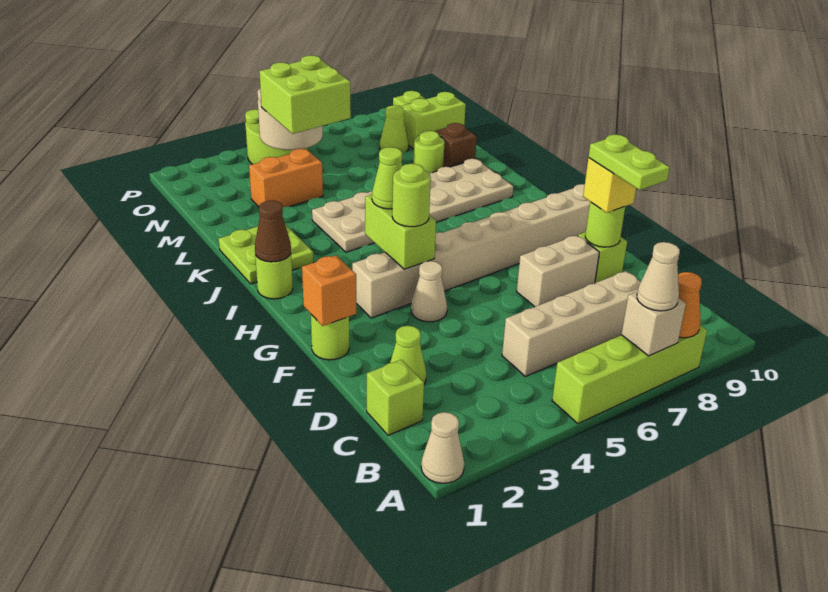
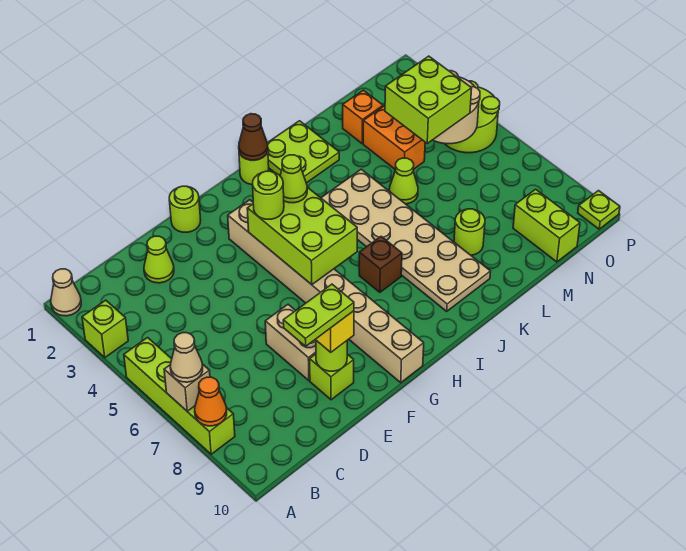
lime 1x1 brick [367,360,424,435] -> lime 1x1 brick moved to [82,300,128,358]
tan 1x4 brick [502,271,641,377] -> none
orange 1x1 brick [302,255,356,326] -> orange 1x1 brick moved to [343,90,383,143]
tan 1x1 cone [411,261,447,322] -> none
lime 1x2 brick [365,195,436,269] -> lime 2x3 brick [247,187,357,285]
brown 1x1 brick [435,123,477,167] -> brown 1x1 brick moved to [359,236,402,292]
lime 1x1 cone [380,105,409,154] -> lime 1x1 cone moved to [389,158,418,204]

